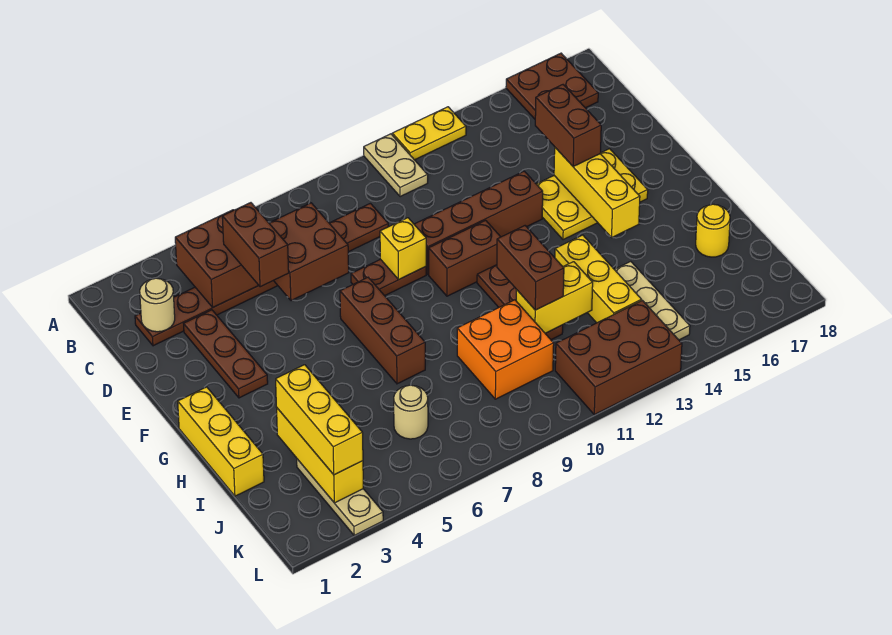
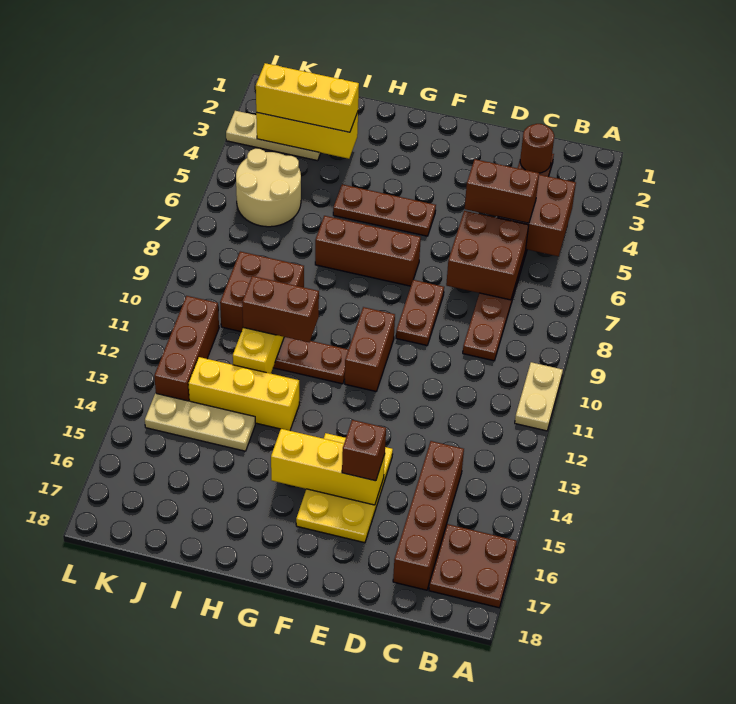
tan 1x2 plate [364,134,428,197] -> tan 1x2 plate turned to [515,362,563,431]
yellow 1x2 plate [392,107,466,160] -> none
tan 1x1 round brick [140,278,175,332] -> brown 1x1 round brick [520,124,554,173]
brown 1x3 plate [184,310,268,398] -> brown 1x3 plate moved to [333,184,436,236]
brown 1x2 brick [535,85,601,166] -> brown 1x1 brick [342,420,386,481]
yellow 1x1 brick [380,218,426,279] -> none
brown 1x4 brick [414,171,543,275] -> brown 1x4 brick moved to [393,441,464,590]
yellow 1x3 brick [178,387,264,496] -> none
orange 2x2 brick [457,300,554,399] -> brown 2x2 brick [220,252,304,332]
yellow 1x1 round brick [696,204,730,257] -> none
tan 1x1 round brick [394,385,428,439] -> tan 2x2 round brick [236,149,301,227]
brown 2x3 brick [555,300,682,415] -> brown 1x3 brick [154,296,219,401]

